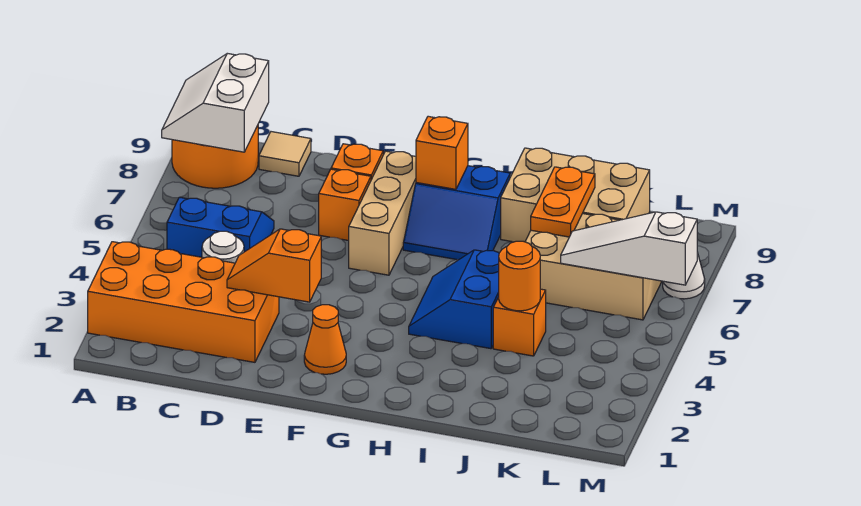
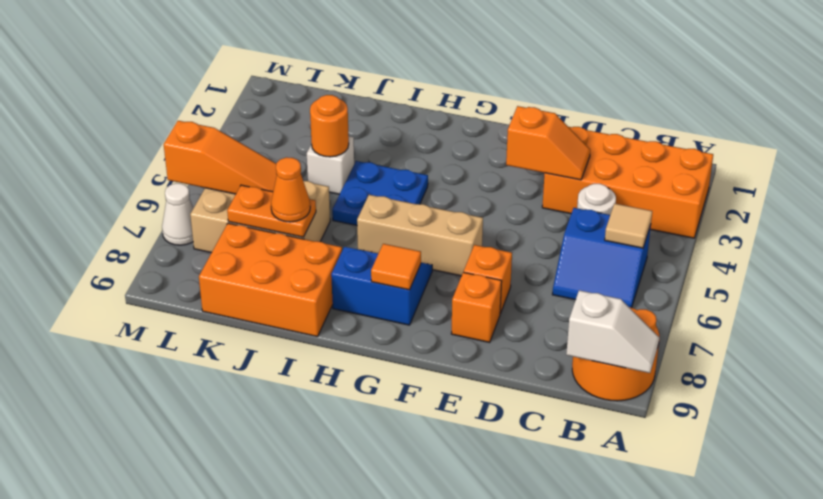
white 2x2 slope [162,53,269,152] -> white 1x2 slope [566,290,659,373]
tan 1x1 tile [259,132,311,176] -> tan 1x1 tile moved to [605,203,652,248]
orange 1x1 cone [304,305,346,374] -> orange 1x1 cone moved to [271,157,310,222]
tan 1x3 brick [349,151,416,275] -> tan 1x3 brick turned to [357,195,483,276]
orange 1x1 brick [416,116,468,189] -> orange 1x1 tile [371,244,421,290]
blue 2x2 slope [409,250,499,349] -> blue 2x2 plate [332,161,428,225]
tan 2x3 brick [501,148,650,242] -> orange 2x3 brick [199,223,342,337]
orange 1x1 brick [493,289,546,356] -> white 1x1 brick [307,136,354,194]
orange 1x2 plate [531,167,595,237] -> orange 1x2 plate turned to [227,185,316,237]
white 1x3 slope [561,212,697,285] -> orange 1x3 slope [164,121,277,194]

